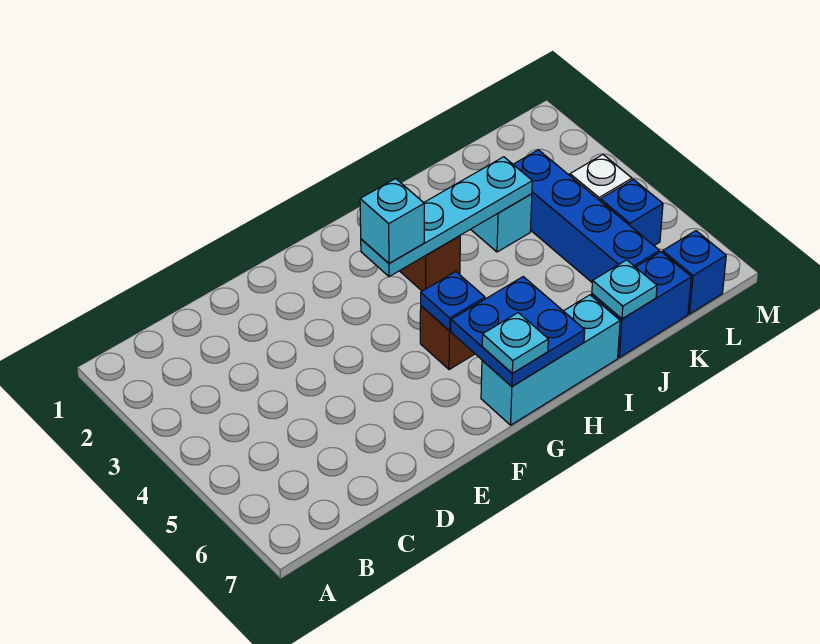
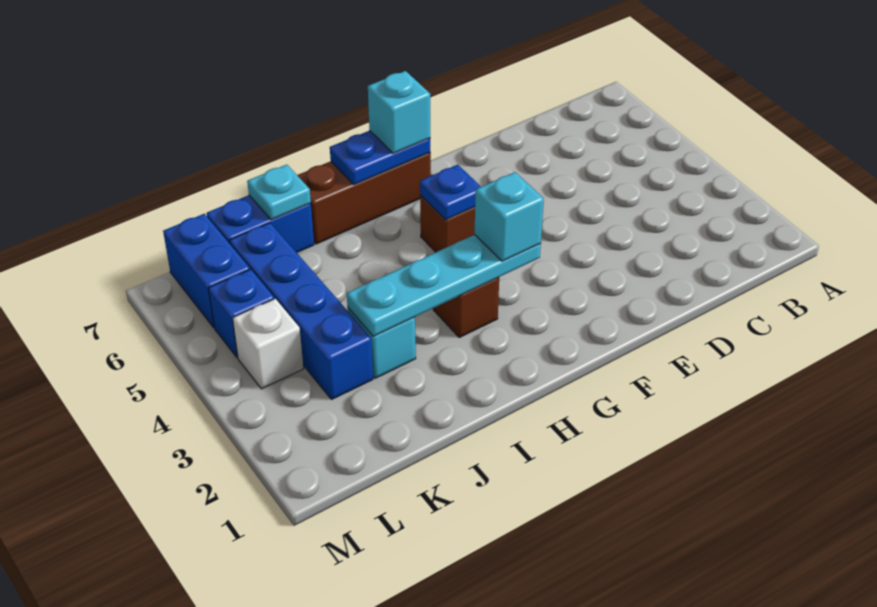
blue 2x2 plate [451,277,585,386] -> blue 1x2 plate [330,131,430,185]
cyan 1x3 brick [481,295,620,425] -> brown 1x3 brick [297,153,431,244]
cyan 1x1 plate [482,313,548,373] -> cyan 1x1 brick [368,71,430,154]
blue 1x1 brick [663,231,726,314] -> blue 1x2 brick [163,214,250,327]

